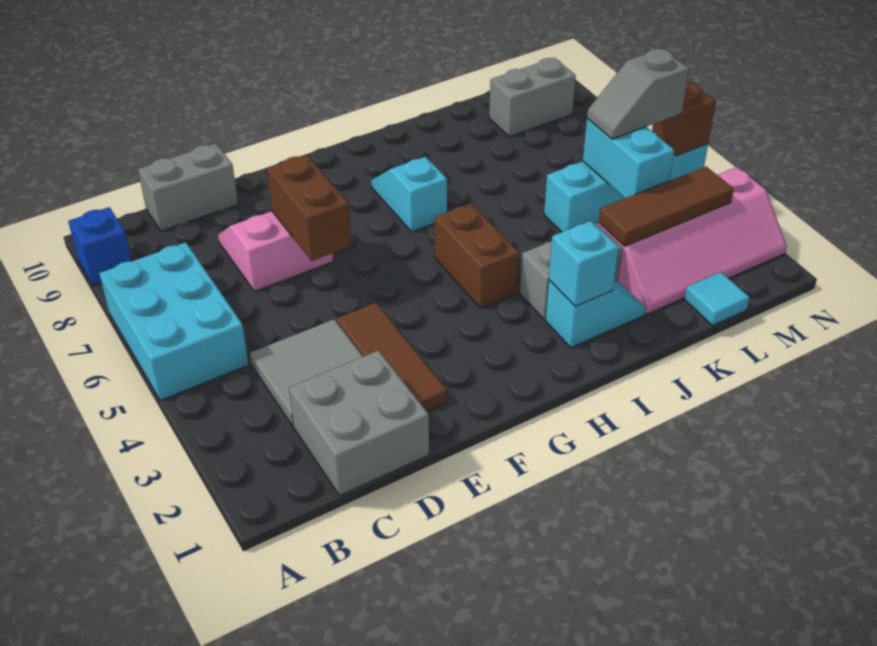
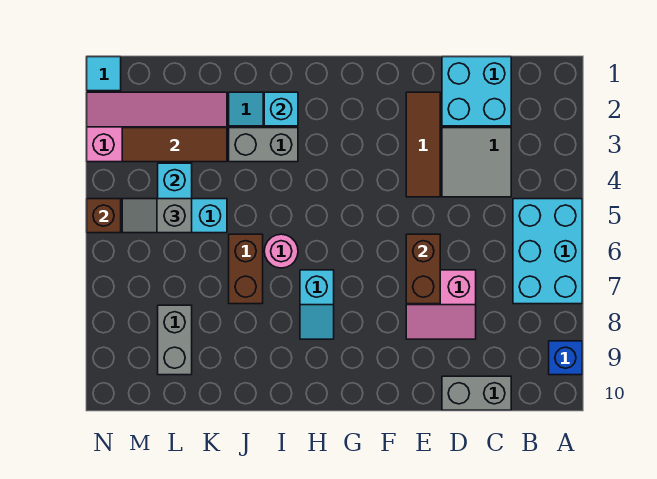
grey 2x2 brick [289,351,429,495] -> cyan 2x2 brick [442,57,511,126]
brown 1x2 brick [435,204,519,308] -> brown 1x2 brick moved to [229,234,263,304]
none -> pink 1x1 round brick [264,234,298,268]
cyan 1x1 tile [685,272,750,326] -> cyan 1x1 tile moved to [87,57,121,91]
grey 1x2 slope [587,49,689,139] -> grey 1x2 slope turned to [122,199,192,233]
grey 1x2 brick [489,58,576,137] -> grey 1x2 brick turned to [158,305,192,375]

